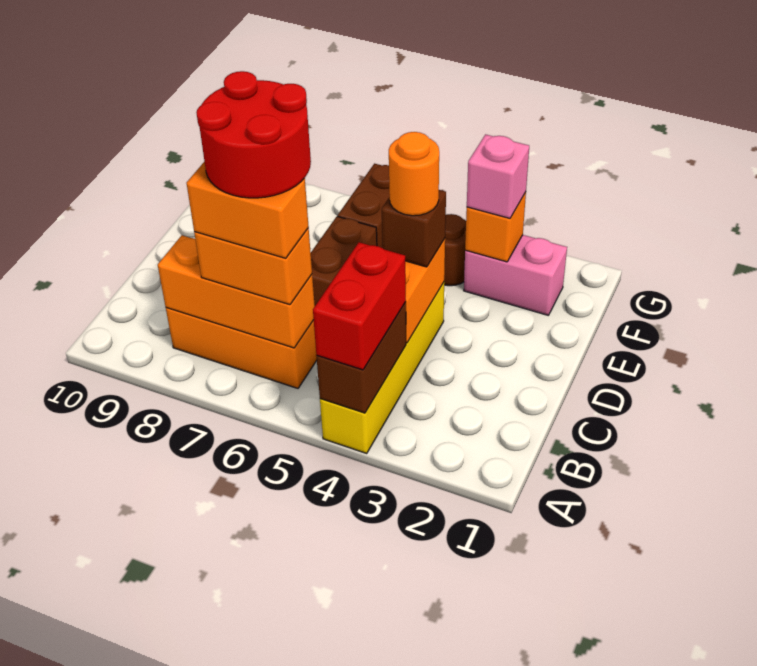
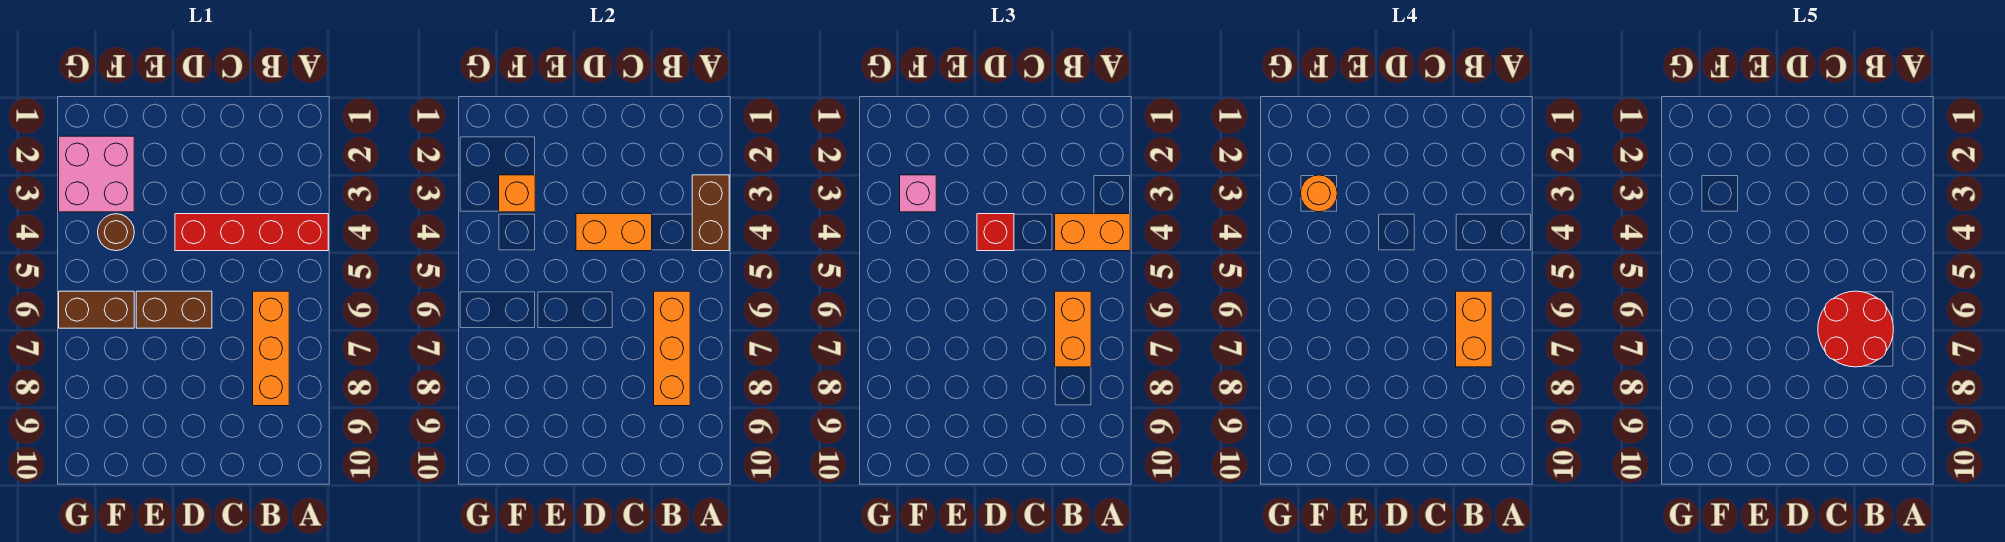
yellow 1x4 brick [320,283,444,453] -> red 1x4 brick [175,214,328,251]
brown 1x2 brick [317,302,406,413] -> brown 1x2 brick turned to [692,175,729,251]
red 1x2 brick [313,242,406,370] -> orange 1x2 brick [1055,214,1130,251]
brown 1x1 brick [382,190,446,267] -> red 1x1 brick [977,214,1014,251]
orange 1x1 round brick [389,132,439,216] -> orange 1x1 round brick moved to [1301,175,1337,212]
pink 1x2 brick [464,235,567,315] -> pink 2x2 brick [59,136,134,212]

